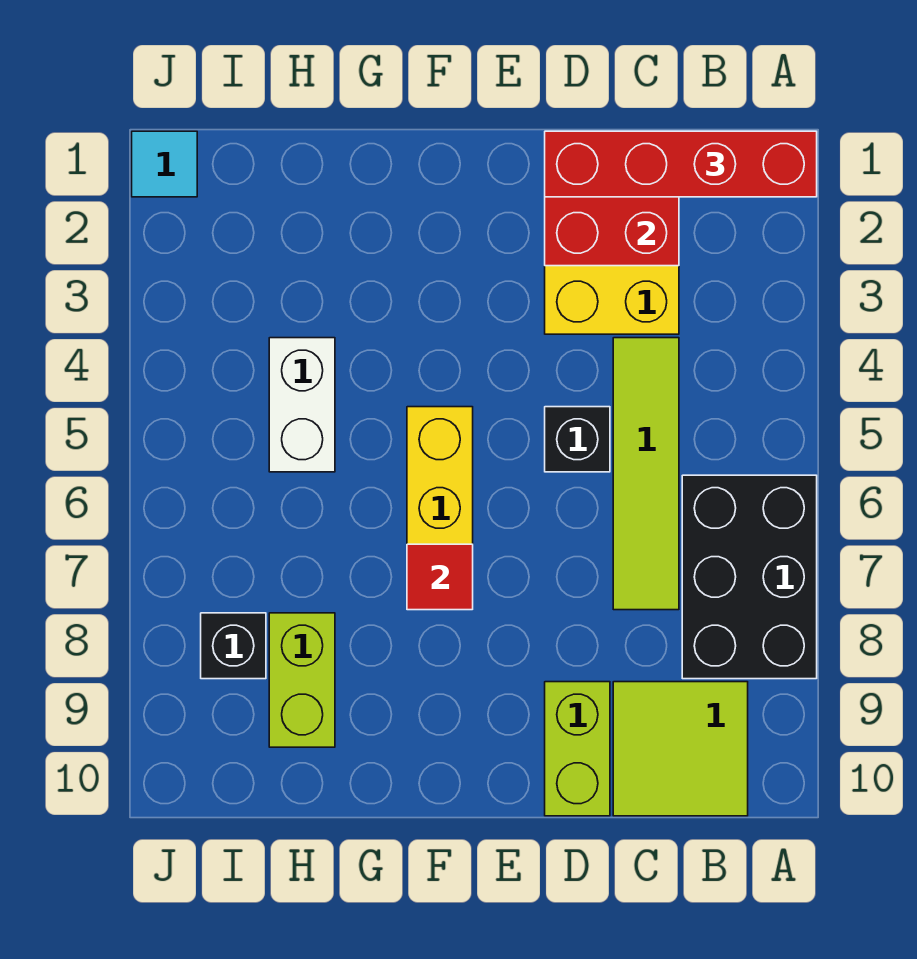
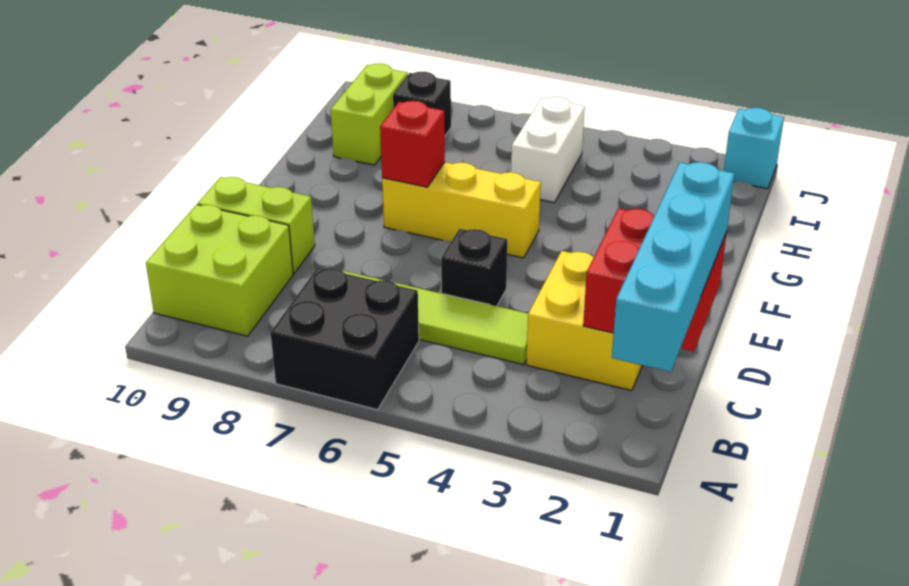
red 1x4 brick [545,131,817,197] -> cyan 1x4 brick [612,162,735,372]
black 2x3 brick [682,475,817,679] -> black 2x2 brick [270,268,419,410]
lime 2x2 tile [613,682,748,816] -> lime 2x2 brick [146,205,293,336]
red 1x1 tile [407,544,473,610] -> red 1x1 brick [380,101,445,187]
white 1x2 brick [269,338,335,472] -> white 1x2 brick turned to [511,97,585,203]
lime 1x2 brick [269,613,335,747] -> lime 1x2 brick turned to [331,63,408,165]
cyan 1x1 tile [132,131,197,197] -> cyan 1x1 brick [724,108,784,189]

